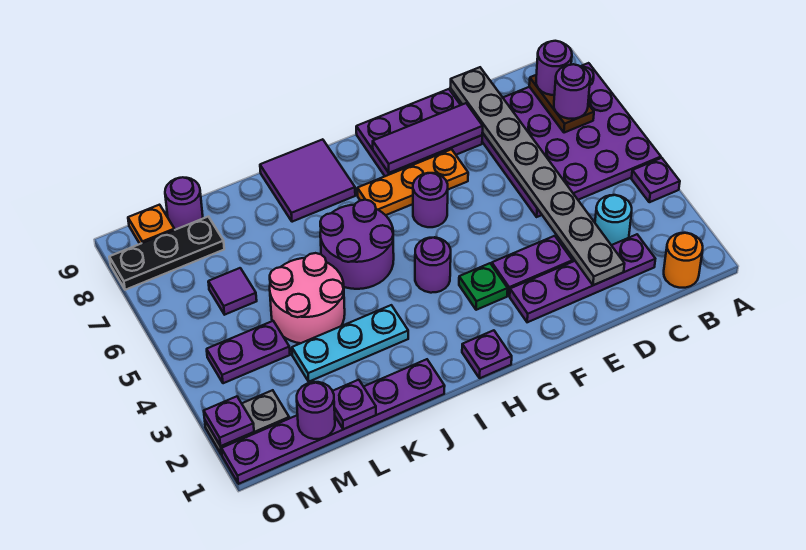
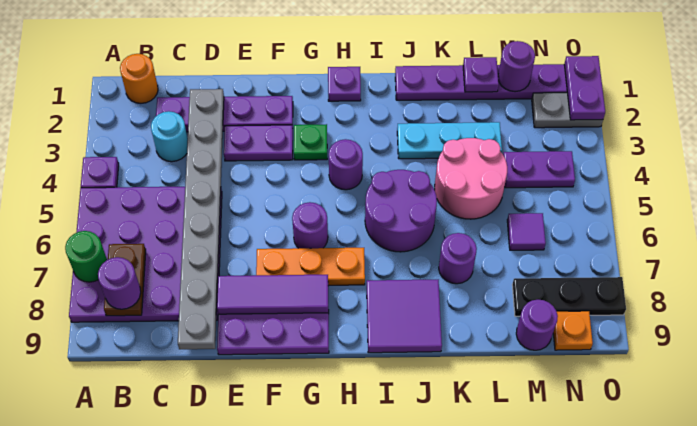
none -> green 1x1 round brick [65,231,107,282]
purple 1x1 round brick [554,64,590,119] -> purple 1x1 round brick moved to [439,233,477,284]
purple 1x1 plate [204,396,254,446] -> purple 1x2 plate [564,56,605,120]

